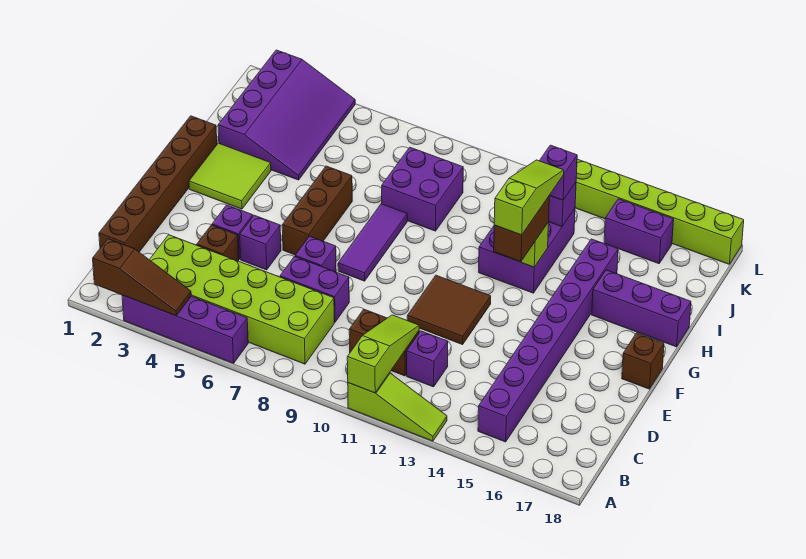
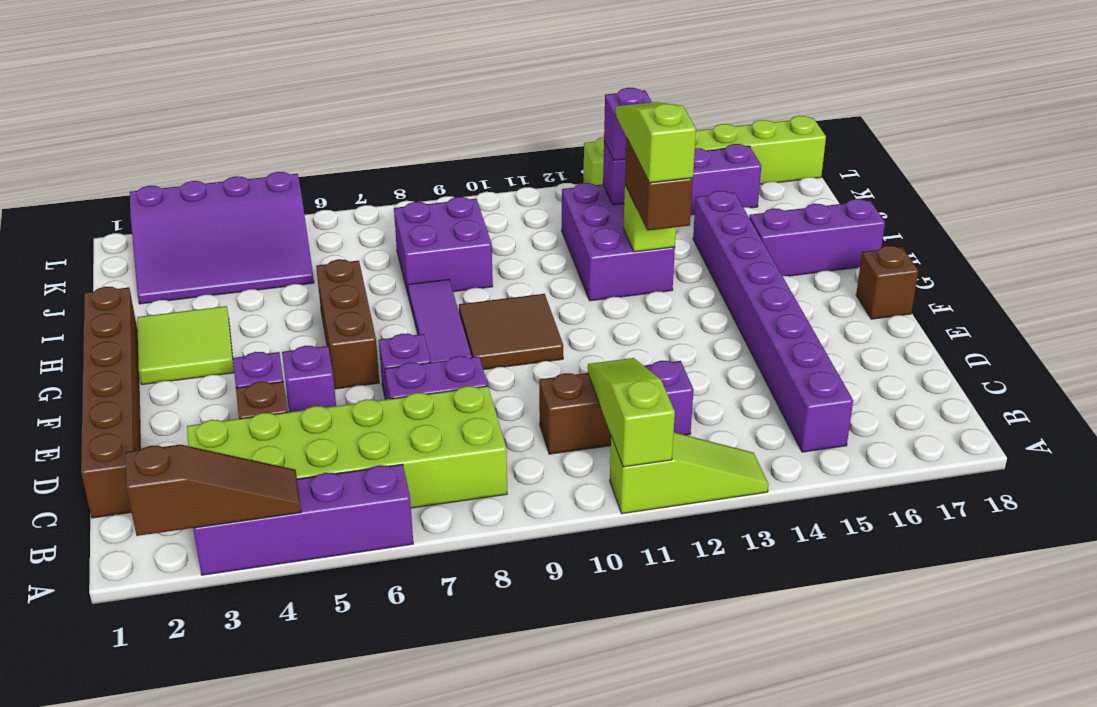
brown 2x2 tile [407,275,491,345] -> brown 2x2 tile moved to [459,294,563,370]
purple 3x4 slope [218,50,355,180] -> purple 3x4 slope turned to [130,172,314,304]

